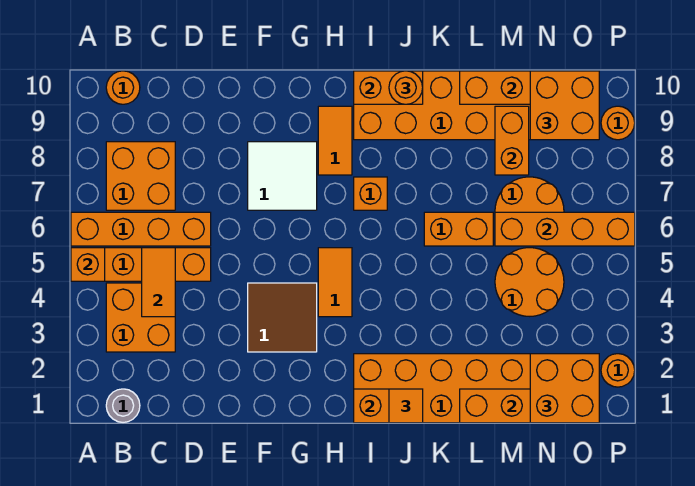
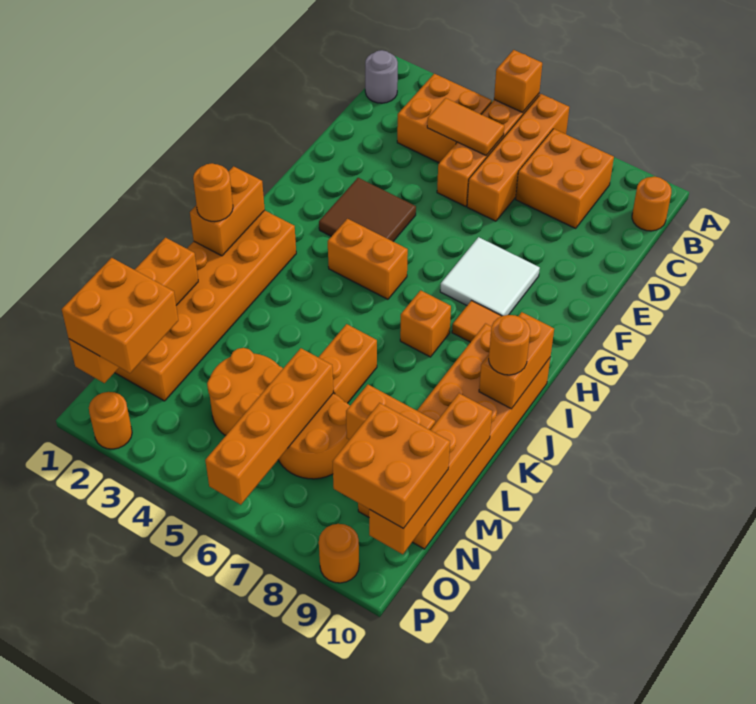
orange 1x2 tile [318,248,352,317] -> orange 1x2 brick [328,219,408,299]
orange 1x1 tile [389,389,423,423] -> orange 1x1 round brick [193,163,233,222]

